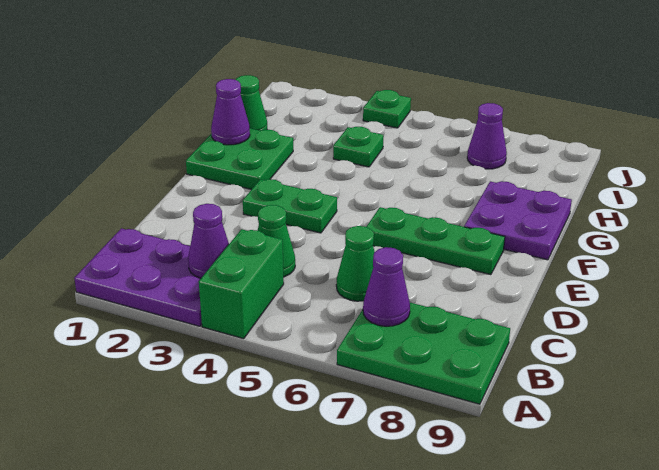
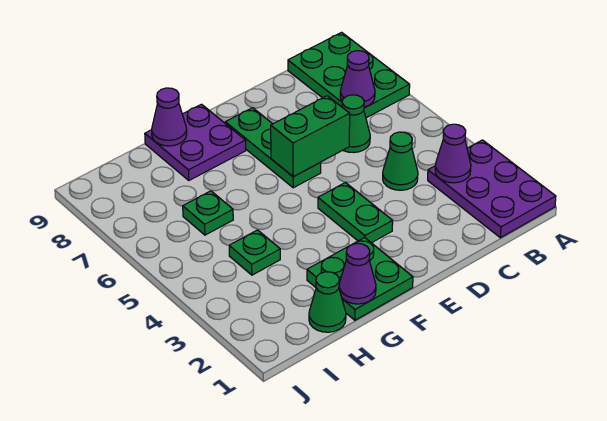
green 1x2 brick [199,229,284,339] -> green 1x2 brick moved to [271,96,350,177]
purple 1x1 cone [467,103,507,169] -> purple 1x1 cone moved to [152,88,187,146]
green 1x1 plate [363,90,411,128] -> green 1x1 plate moved to [183,191,233,235]

